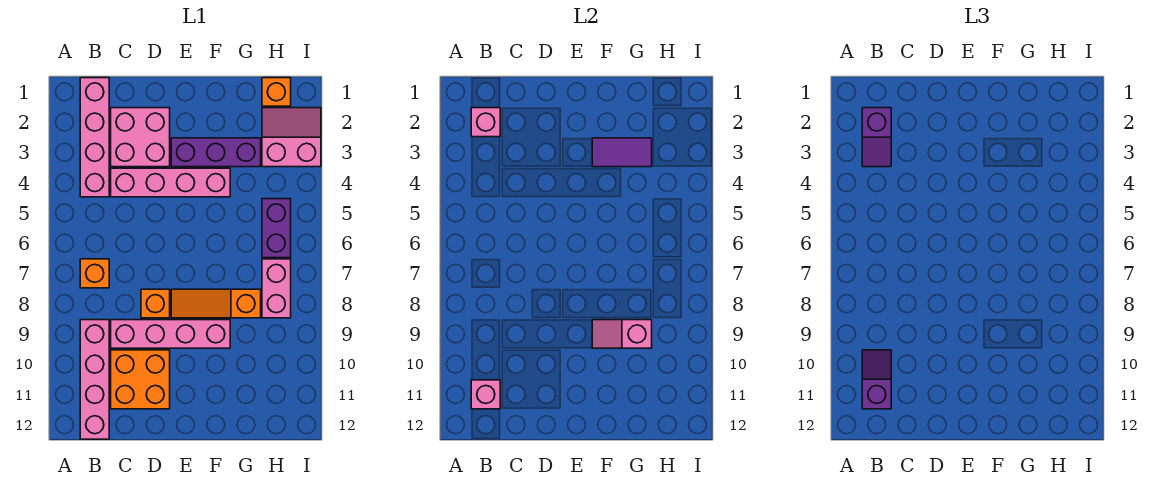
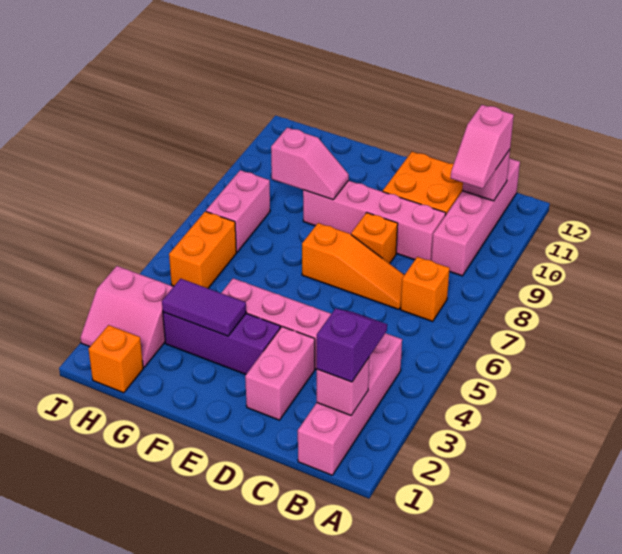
purple 1x2 slope [862,350,891,409] -> pink 1x2 slope [451,105,514,189]
pink 2x2 brick [111,108,170,167] -> pink 1x2 brick [245,327,315,420]
orange 1x3 slope [171,289,261,318] -> orange 1x3 slope moved to [302,223,404,309]
purple 1x2 brick [262,199,291,258] -> orange 1x2 brick [169,211,236,288]

